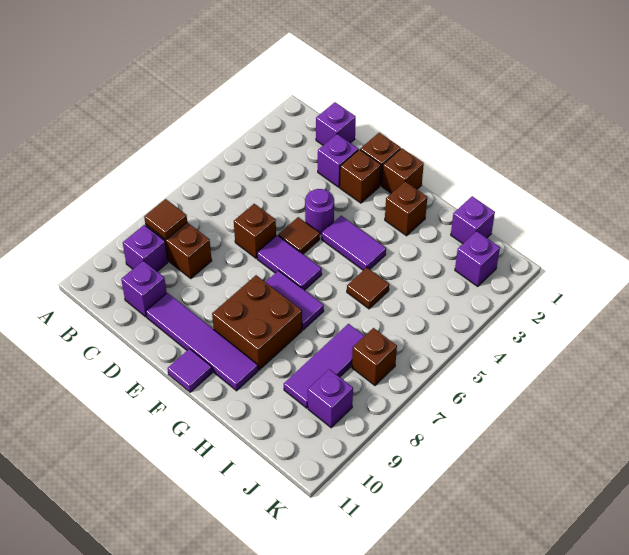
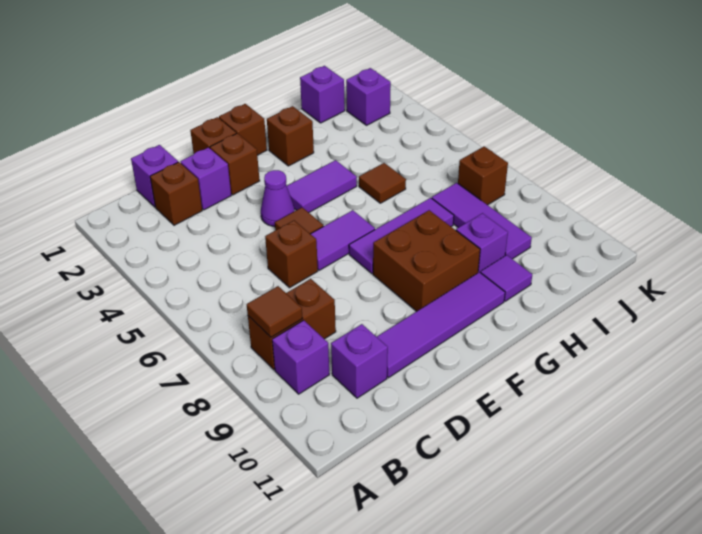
none -> brown 1x1 brick [150,162,202,225]
purple 1x1 round brick [305,189,334,234] -> purple 1x1 cone [261,170,295,227]
purple 1x2 tile [266,271,324,330] -> purple 1x3 tile [349,198,454,274]
purple 1x1 tile [168,349,212,392] -> purple 1x1 tile moved to [481,255,532,301]
purple 1x1 brick [308,369,353,428] -> purple 1x1 brick moved to [456,213,508,273]

